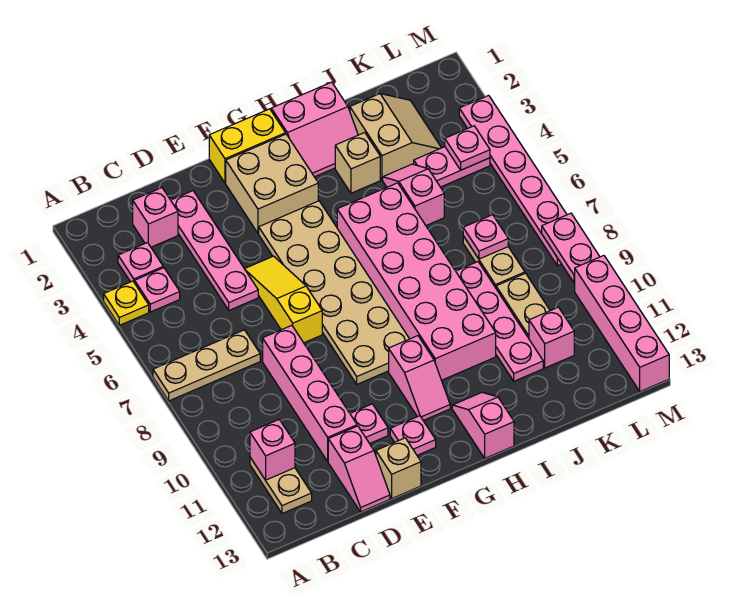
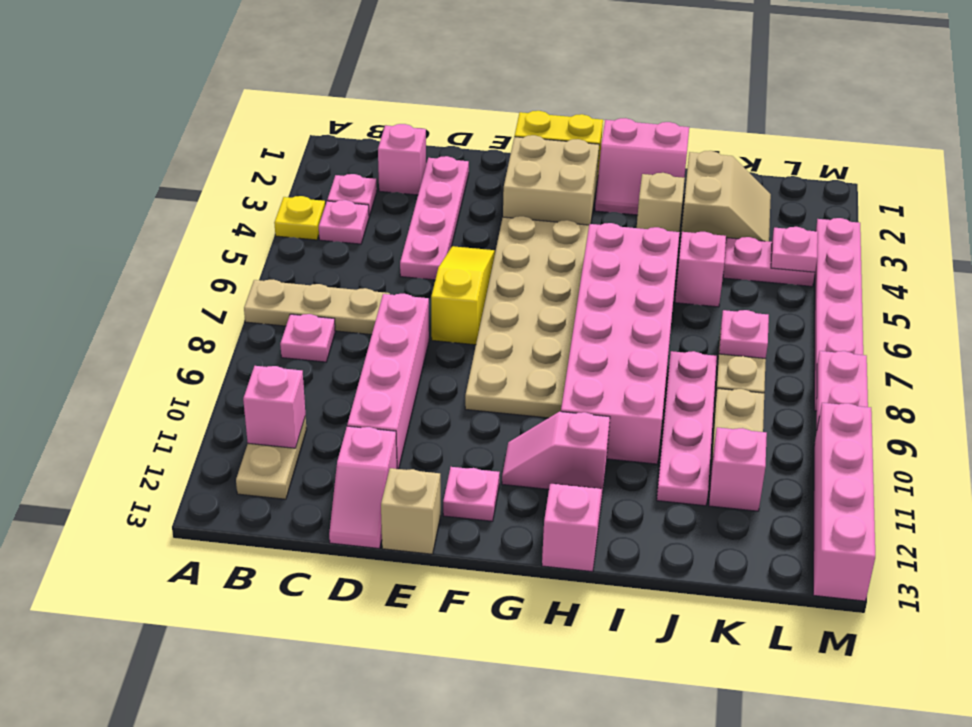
pink 1x1 plate [350,404,388,444] -> pink 1x1 plate moved to [280,314,335,362]
pink 1x2 slope [389,336,450,420] -> pink 1x2 slope turned to [502,412,610,493]

